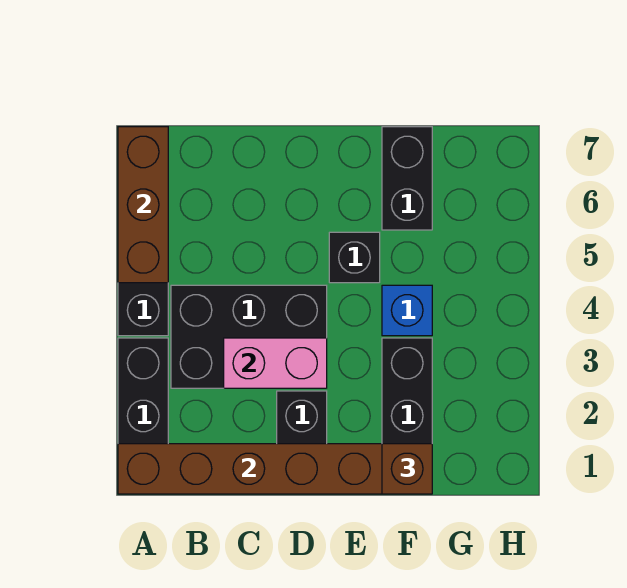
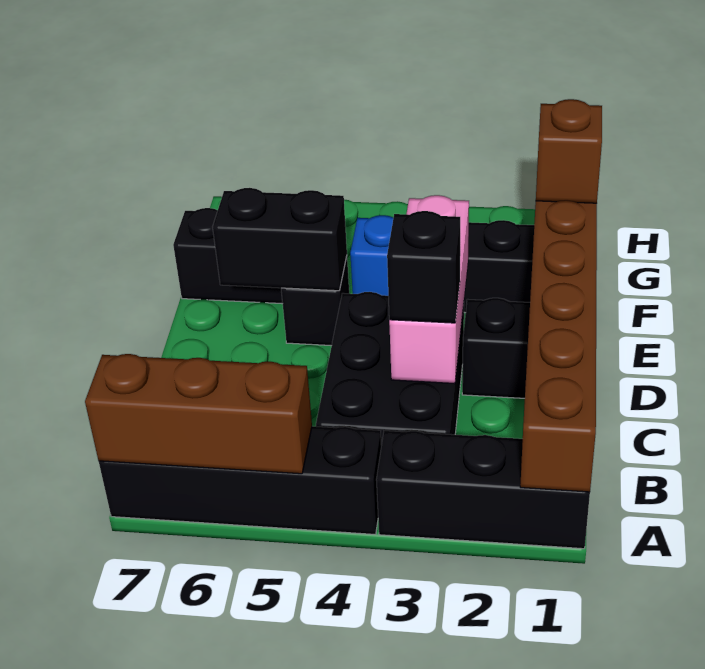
pink 1x2 brick [224,338,327,388] -> pink 1x3 brick [389,195,469,384]
none -> black 1x1 brick [387,211,460,323]
none -> black 1x2 brick [213,188,347,291]

